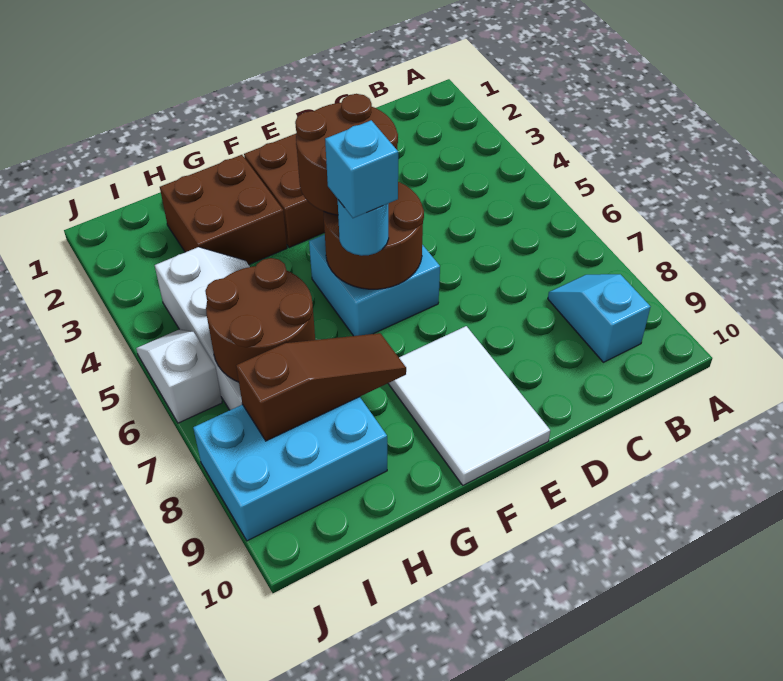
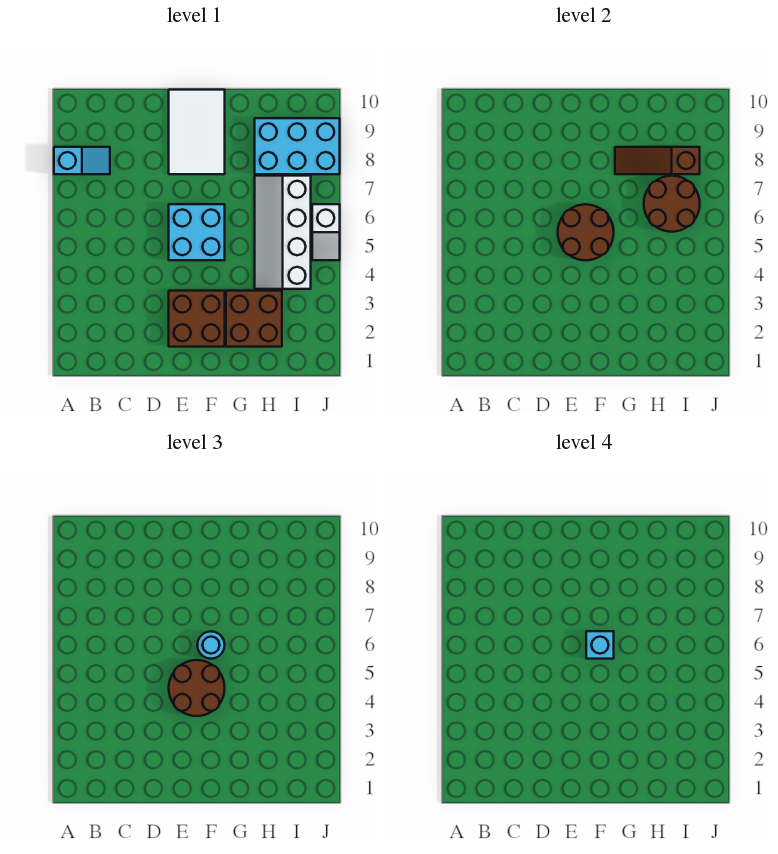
cyan 1x2 slope [548,274,650,362] -> cyan 1x2 slope turned to [54,147,110,174]

